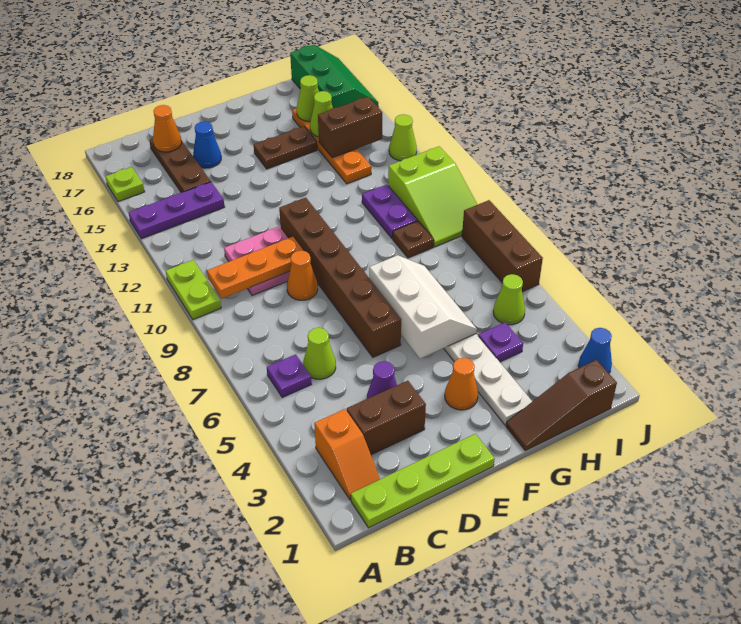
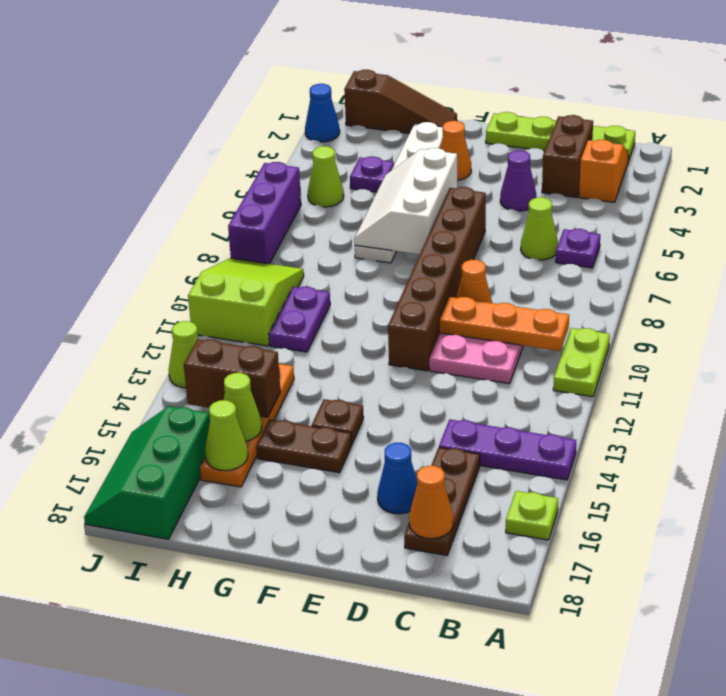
brown 1x2 brick [347,381,426,455] -> brown 1x2 brick turned to [542,115,593,197]
brown 1x1 plate [393,221,434,258] -> brown 1x1 plate moved to [312,399,364,444]
brown 1x3 brick [462,200,543,292] -> purple 1x3 brick [228,162,301,264]

